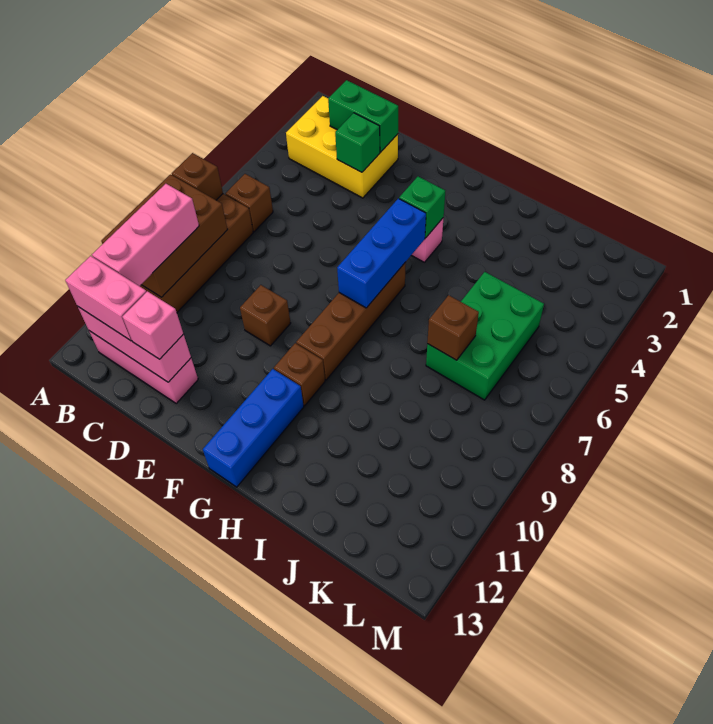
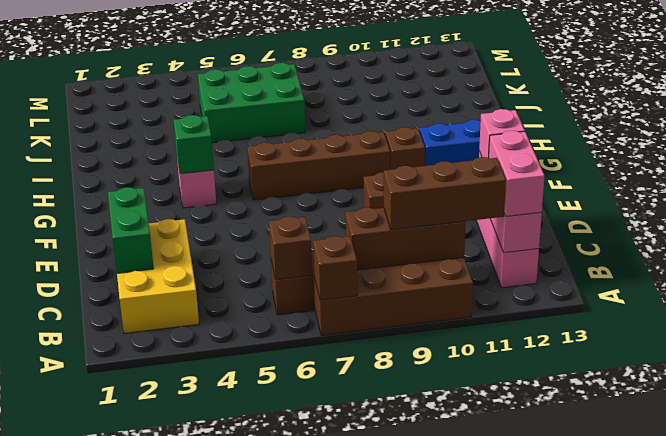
brown 2x3 brick [101,175,228,297] -> brown 1x3 brick [346,208,466,270]
pink 1x3 brick [92,184,199,286] -> brown 1x3 brick [384,157,506,230]
green 1x1 brick [335,113,380,172] -> none
blue 1x3 brick [337,198,426,308] -> none
brown 1x1 brick [427,295,479,360] -> brown 1x1 brick moved to [269,216,312,280]

